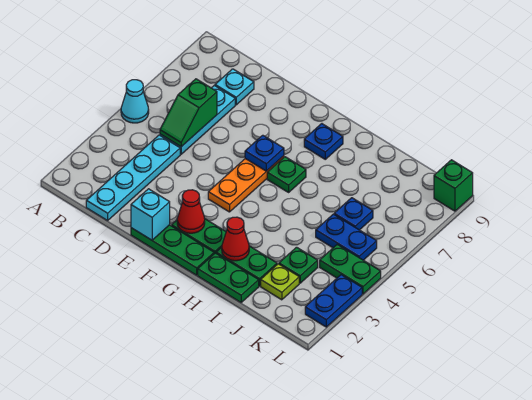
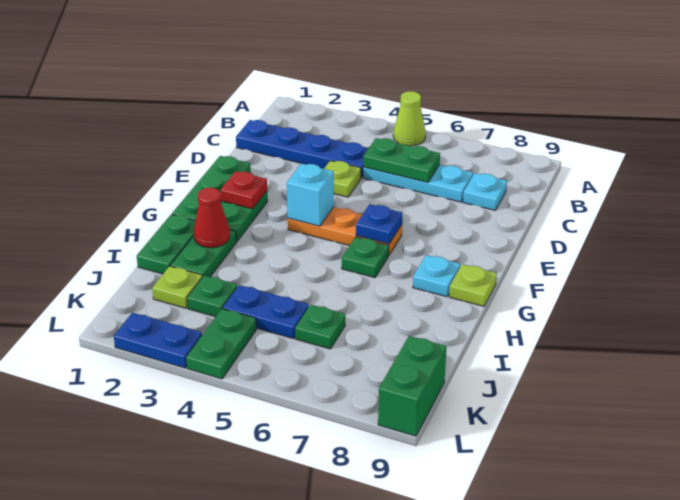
cyan 1x1 cone [121,80,149,123] -> lime 1x1 cone [393,91,426,146]
cyan 1x4 plate [86,135,180,221] -> blue 1x4 plate [236,120,369,178]
green 1x2 slope [160,79,217,147] -> green 1x2 plate [363,138,440,182]
none -> lime 1x1 plate [324,160,361,197]
cyan 1x1 brick [131,189,170,240] -> cyan 1x1 brick moved to [287,163,334,226]
red 1x1 cone [177,190,205,233] -> red 1x1 plate [221,171,267,209]
blue 1x1 plate [304,124,343,159] -> cyan 1x1 plate [413,255,460,297]
none -> lime 1x1 plate [449,264,497,306]
blue 1x2 plate [316,214,377,260] -> blue 1x2 plate turned to [223,285,309,339]
blue 1x1 plate [334,198,373,230] -> green 1x1 plate [295,305,345,349]
green 1x1 brick [434,160,473,211] -> green 1x2 brick [378,336,447,436]

